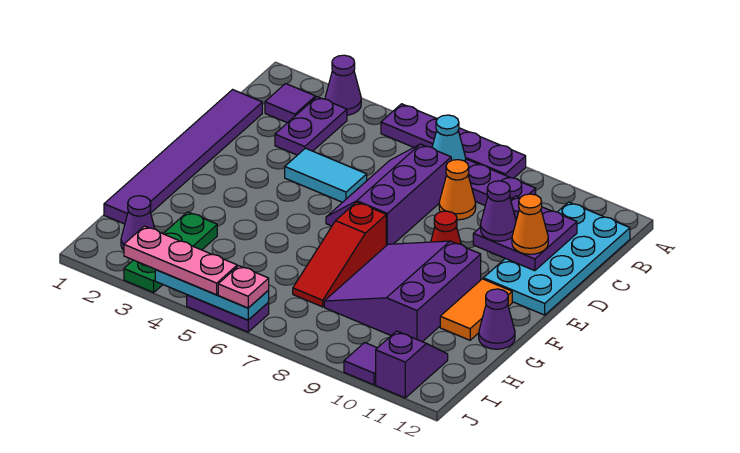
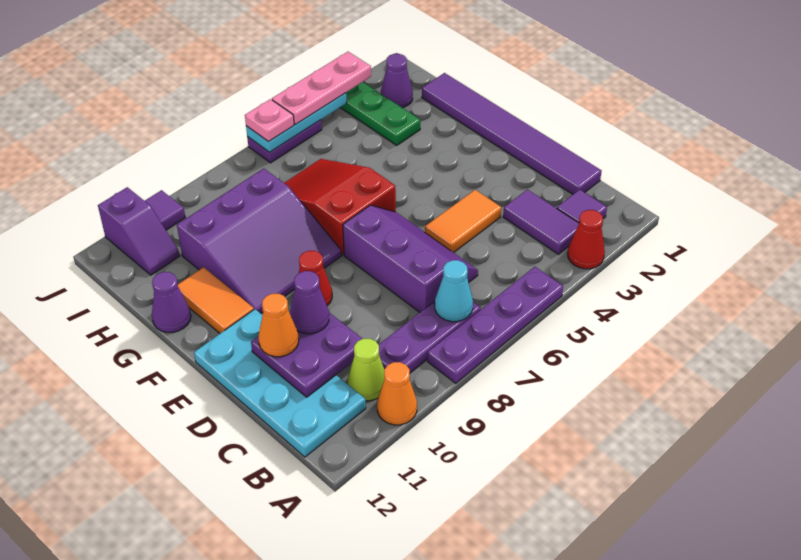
purple 1x1 cone [325,55,361,115] -> red 1x1 cone [568,210,605,269]
purple 1x2 plate [275,97,347,155] -> purple 1x2 tile [503,190,579,254]
none -> lime 1x1 cone [348,339,384,401]
orange 1x1 cone [439,160,476,220] -> orange 1x1 cone moved to [377,362,417,425]
cyan 1x2 tile [285,148,367,202] -> orange 1x2 tile [425,190,501,253]
red 1x3 slope [293,202,386,307] -> red 2x3 slope [285,159,396,255]
purple 3x3 slope [324,241,481,342] -> purple 3x3 slope turned to [177,169,342,313]

